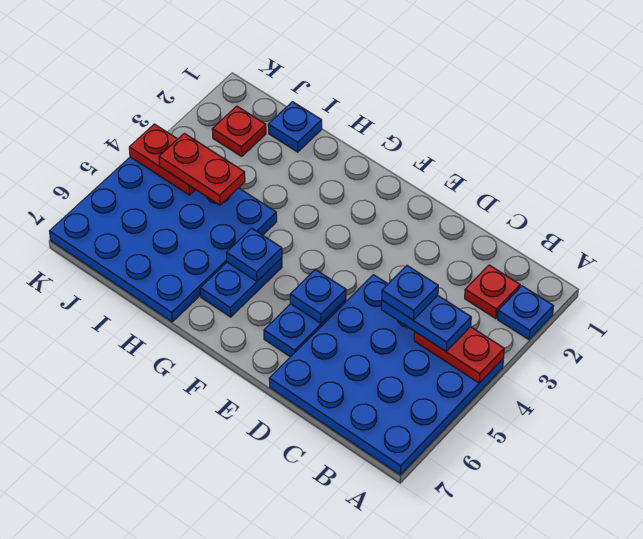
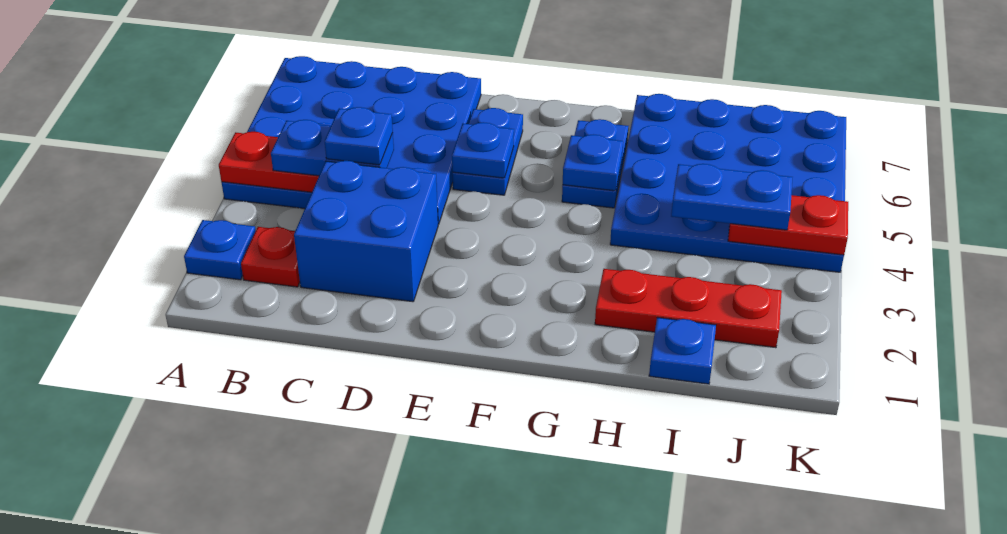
none -> blue 2x2 brick [294,161,438,302]
red 1x2 plate [159,133,245,205] -> blue 1x2 plate [671,164,792,230]
red 1x1 plate [212,106,266,156] -> red 1x3 plate [595,269,782,348]

